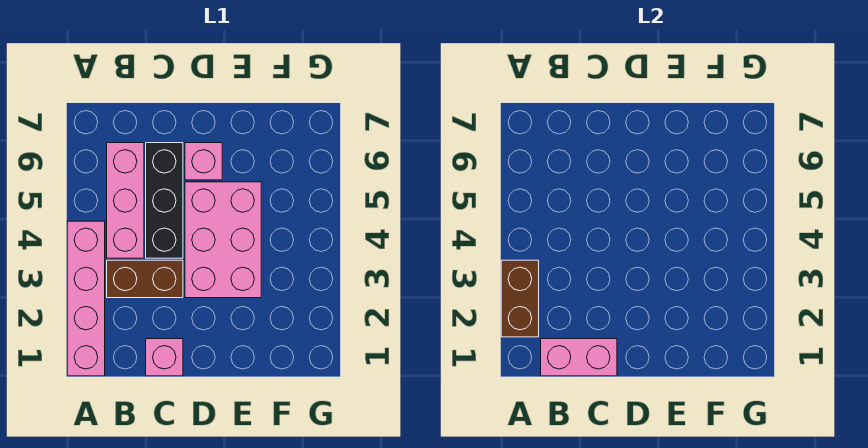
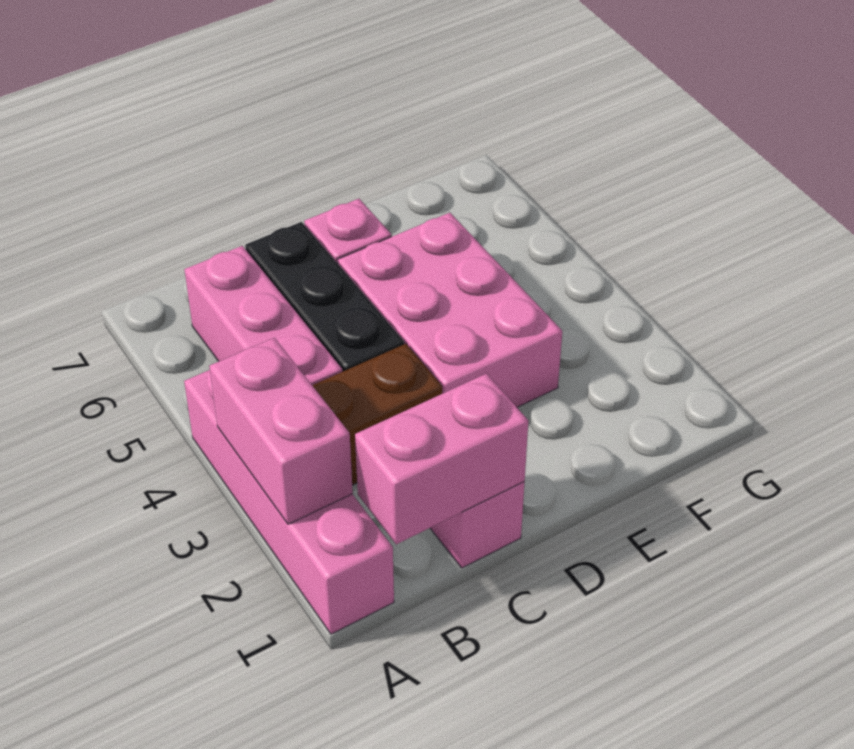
brown 1x2 brick [501,260,539,337] -> pink 1x2 brick [209,338,353,524]

